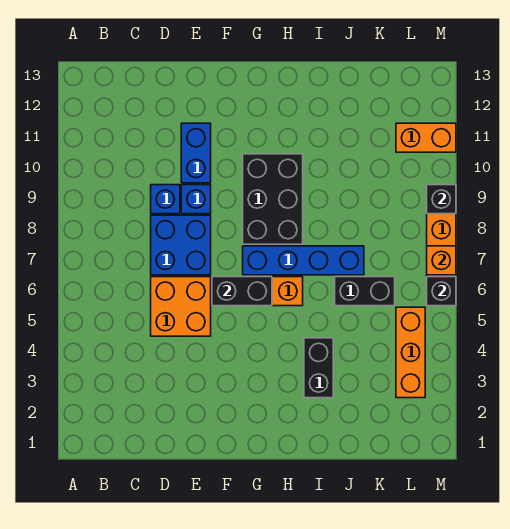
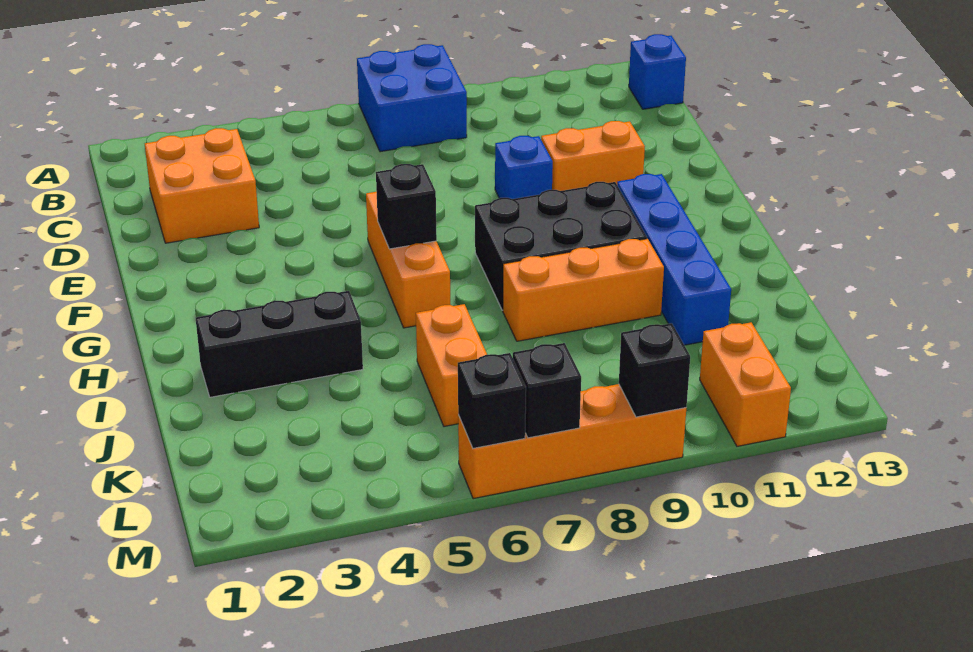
orange 2x2 brick [151,277,211,336] -> orange 2x2 brick moved to [145,128,259,243]
blue 2x2 brick [151,215,211,275] -> blue 2x2 brick moved to [357,44,467,152]
blue 1x1 brick [151,185,180,214] -> blue 1x1 brick moved to [629,34,686,109]
blue 1x2 brick [181,123,211,183] -> orange 1x2 brick [541,121,645,191]
black 1x2 brick [212,277,272,306] -> black 1x1 brick [376,164,437,249]
blue 1x4 brick [243,246,364,275] -> blue 1x4 brick moved to [617,174,731,345]
black 1x2 brick [304,338,333,398] -> black 1x3 brick [196,291,363,397]
black 1x2 brick [335,277,395,306] -> orange 1x2 brick [416,304,487,427]
orange 1x3 brick [396,307,425,398] -> orange 1x3 brick moved to [503,239,664,341]
orange 1x1 brick [427,246,456,275] -> black 1x1 brick [513,343,581,438]

